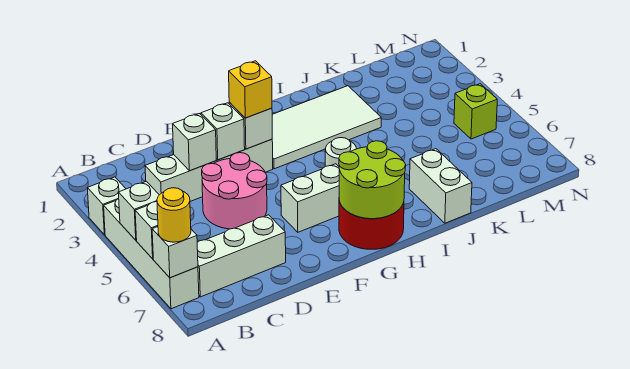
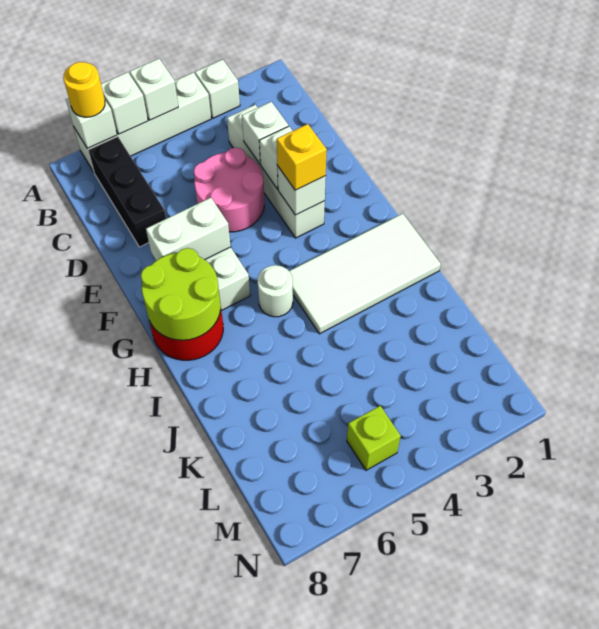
white 1x3 brick [197,215,286,297] -> black 1x3 brick [88,137,166,247]
white 2x4 tile [272,86,381,169] -> white 2x4 tile turned to [289,214,441,334]
white 1x2 brick [409,149,472,223] -> white 1x2 brick moved to [146,198,231,261]

